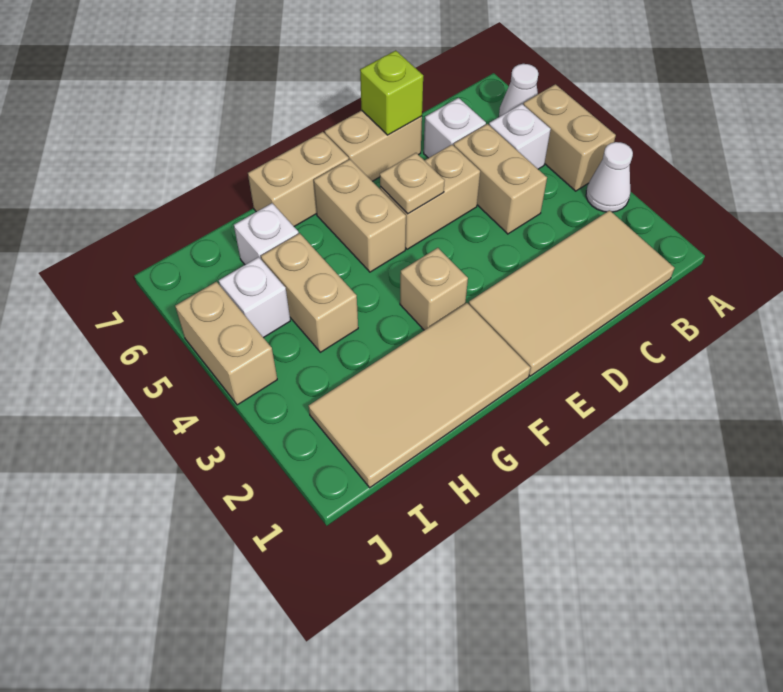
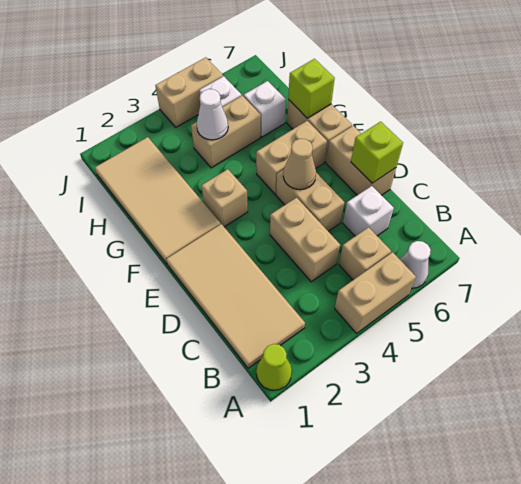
none -> lime 1x1 cone [256,344,292,390]
white 1x1 cone [586,142,633,212] -> white 1x1 cone moved to [197,89,228,140]
white 1x1 brick [489,104,551,169] -> tan 1x1 brick [339,227,391,280]
tan 1x2 brick [454,124,547,234] -> tan 1x2 brick turned to [270,198,340,282]
tan 1x1 plate [380,153,445,214] -> tan 1x1 cone [283,139,316,190]
none -> lime 1x1 brick [288,59,335,118]

